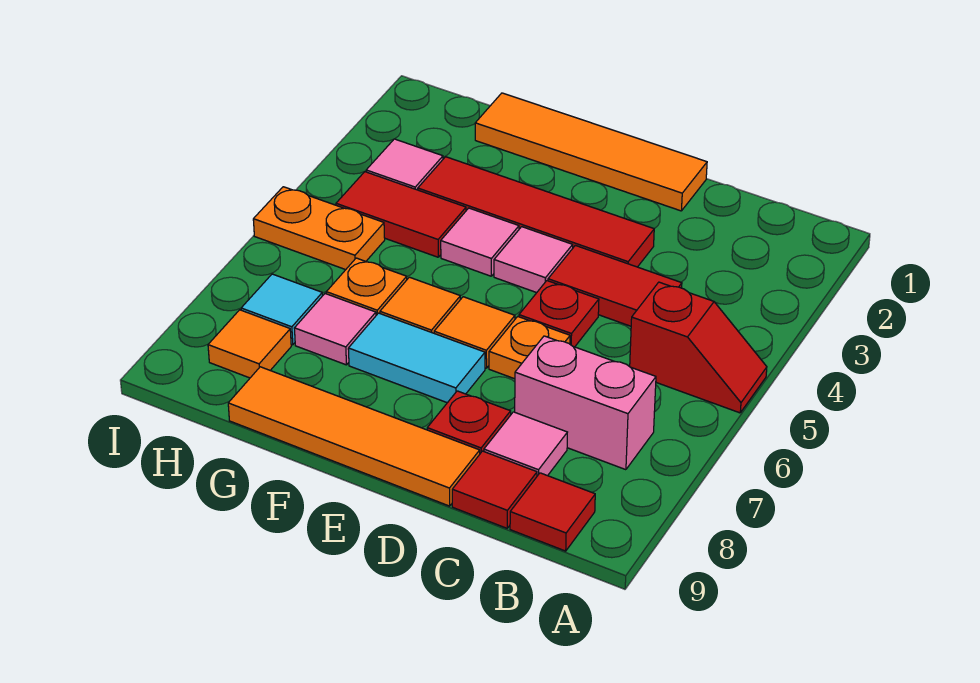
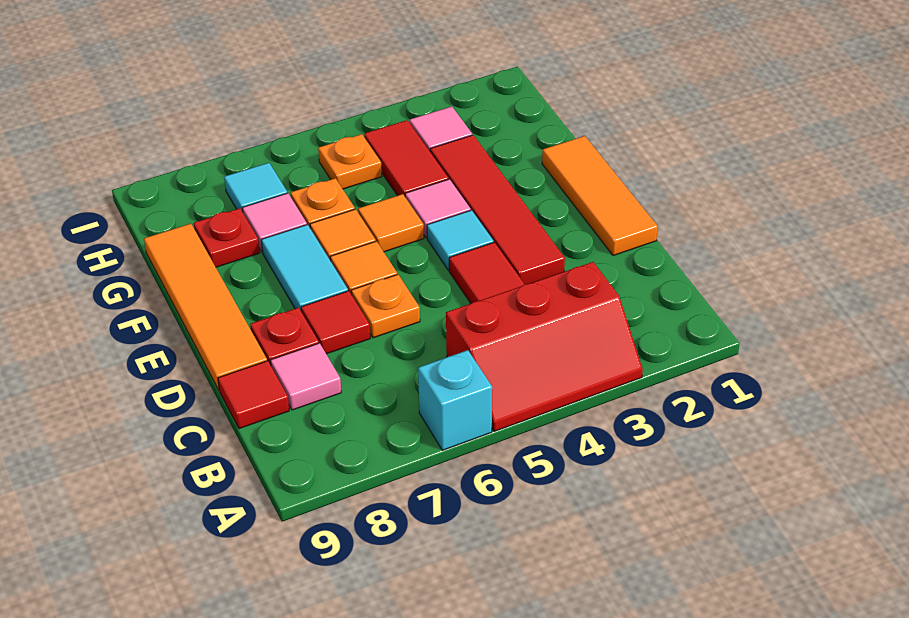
red 1x2 slope [630,282,767,413] -> red 2x3 slope [446,262,643,431]
none -> cyan 1x1 brick [418,350,492,450]
pink 1x2 brick [515,336,656,470] -> none
red 1x1 tile [510,473,595,551] -> red 1x1 tile moved to [301,291,370,354]
orange 1x4 tile [475,93,707,211] -> orange 1x3 tile [542,136,658,256]
red 1x1 plate [519,281,599,347] -> red 1x1 plate moved to [194,208,260,267]
pink 1x1 tile [494,227,573,293] -> cyan 1x1 tile [427,210,494,270]
orange 1x2 plate [253,187,385,270] -> orange 1x1 plate [318,134,382,189]
orange 1x1 tile [208,310,291,378] -> orange 1x1 tile moved to [358,194,424,252]

